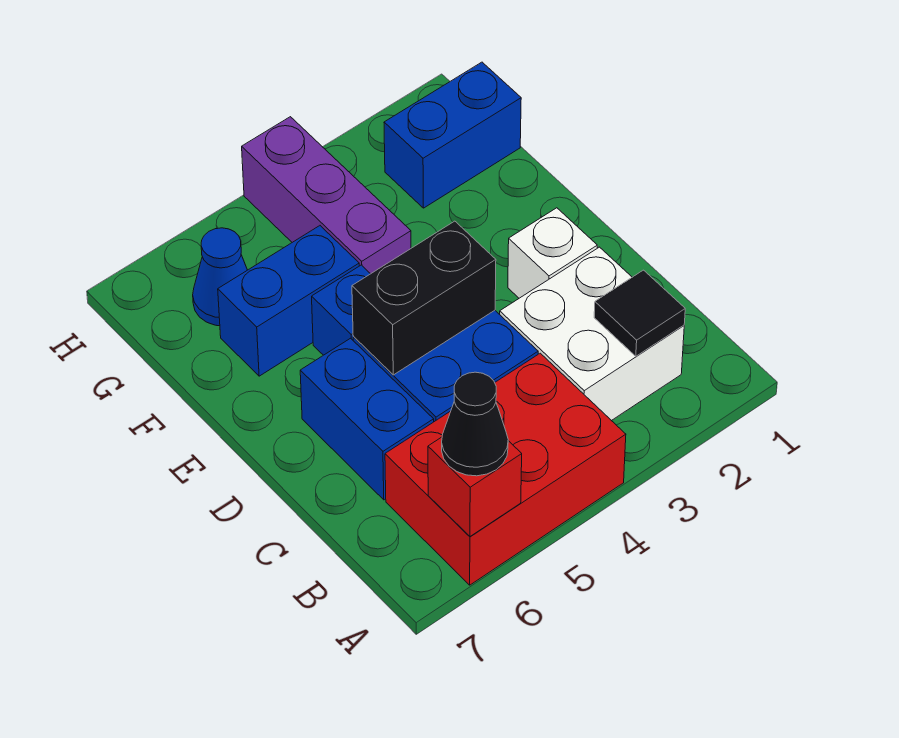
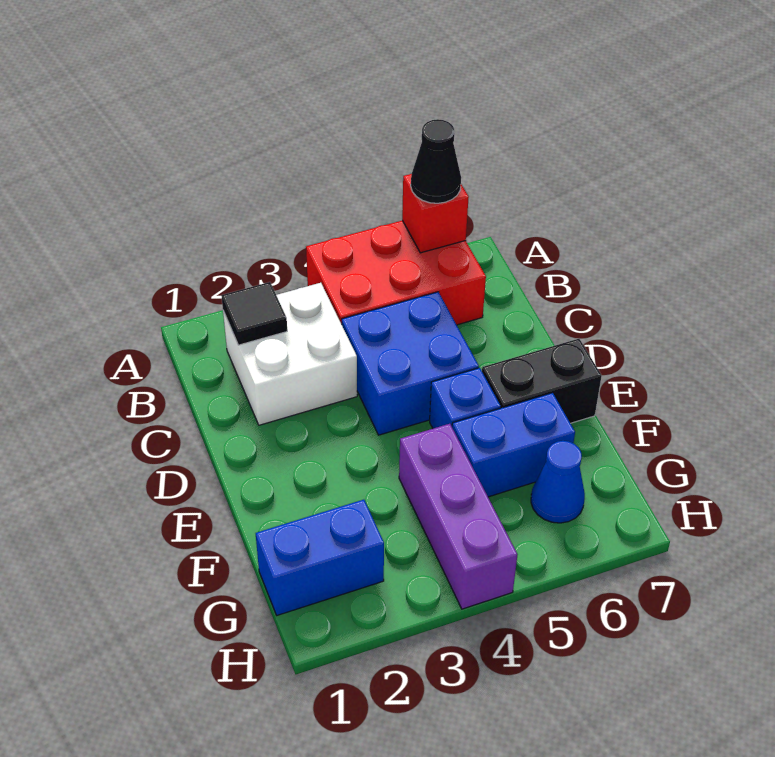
blue 1x2 brick [300,338,434,500] -> none
white 1x1 brick [508,208,597,298] -> none
black 1x2 brick [352,221,496,375] -> black 1x2 brick moved to [482,339,602,423]

